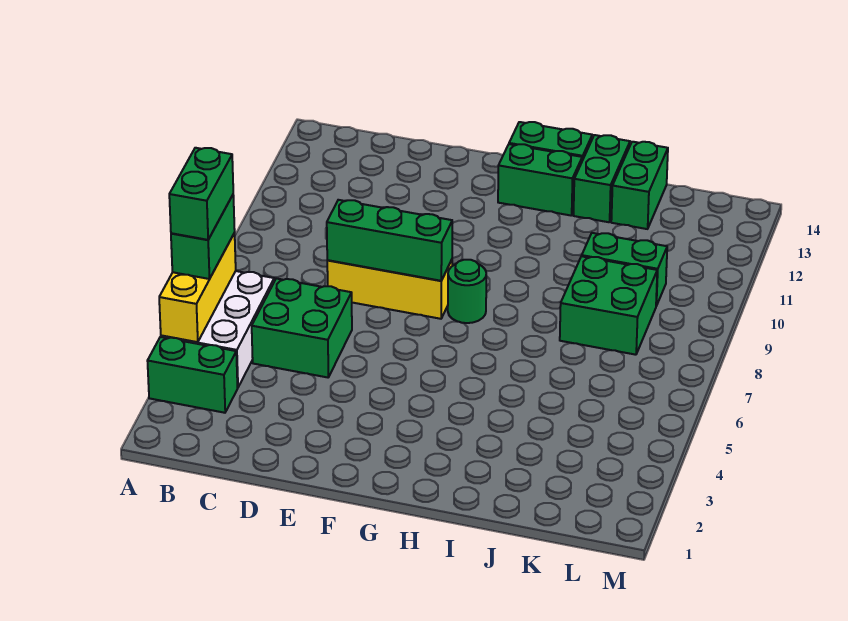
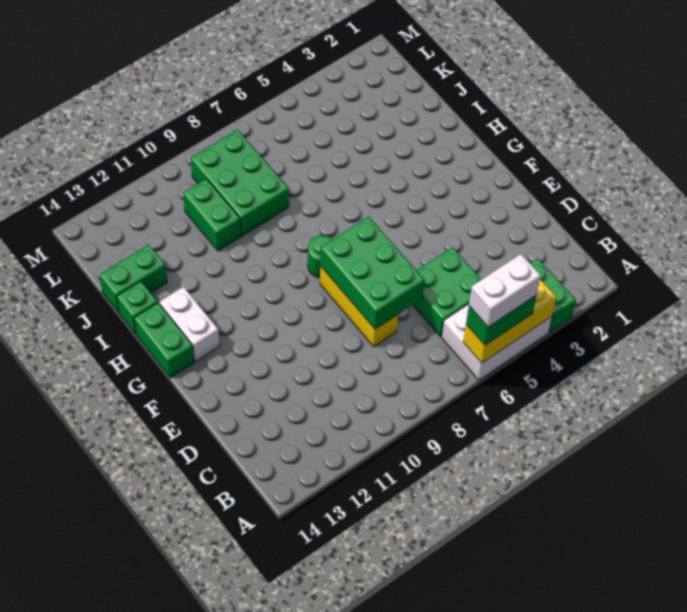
green 1x2 brick [169,148,233,240] -> white 1x2 brick [469,254,541,327]
green 1x3 brick [327,200,452,281] -> green 2x3 brick [320,217,425,329]
green 1x2 brick [498,144,582,216] -> white 1x2 brick [160,287,219,361]
green 1x2 brick [573,135,630,222] -> green 1x1 brick [117,281,158,334]
green 2x2 brick [560,256,657,355] -> green 2x3 brick [191,130,289,236]

